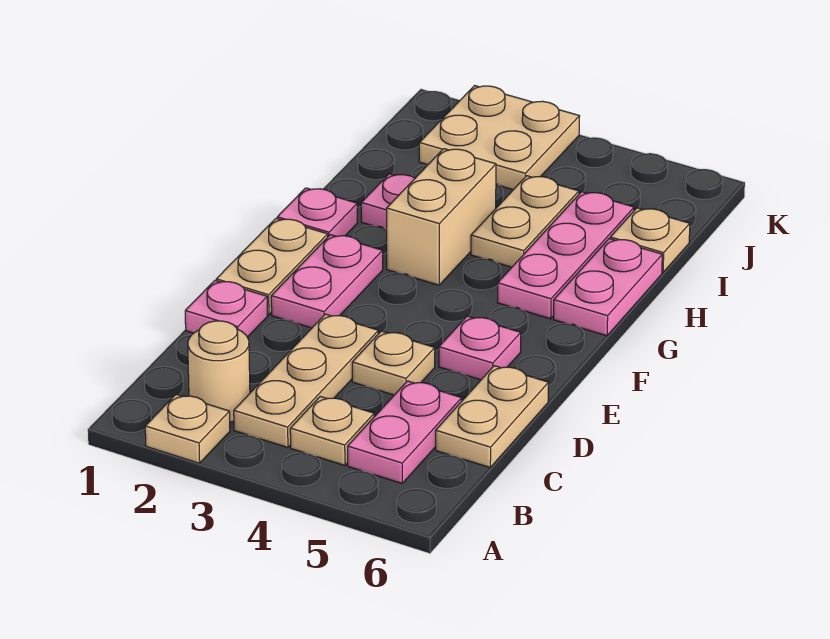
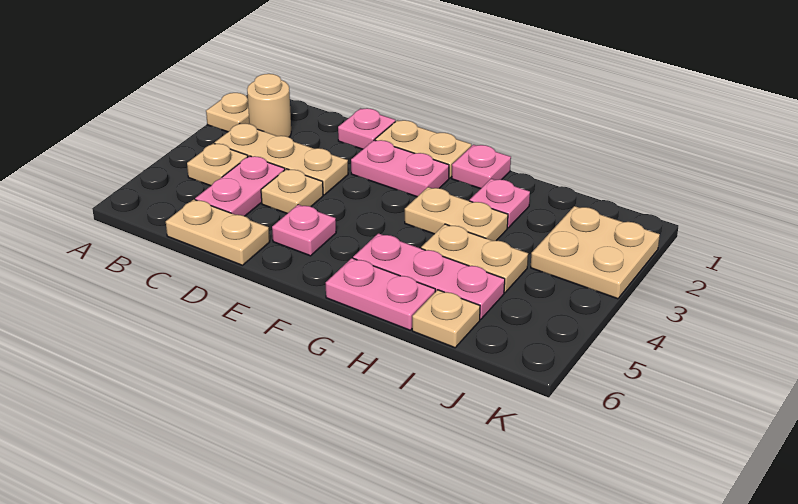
pink 1x2 plate [348,381,462,483] -> pink 1x2 plate turned to [195,156,285,216]
tan 1x2 brick [387,149,496,285] -> tan 1x2 plate [405,187,508,241]

